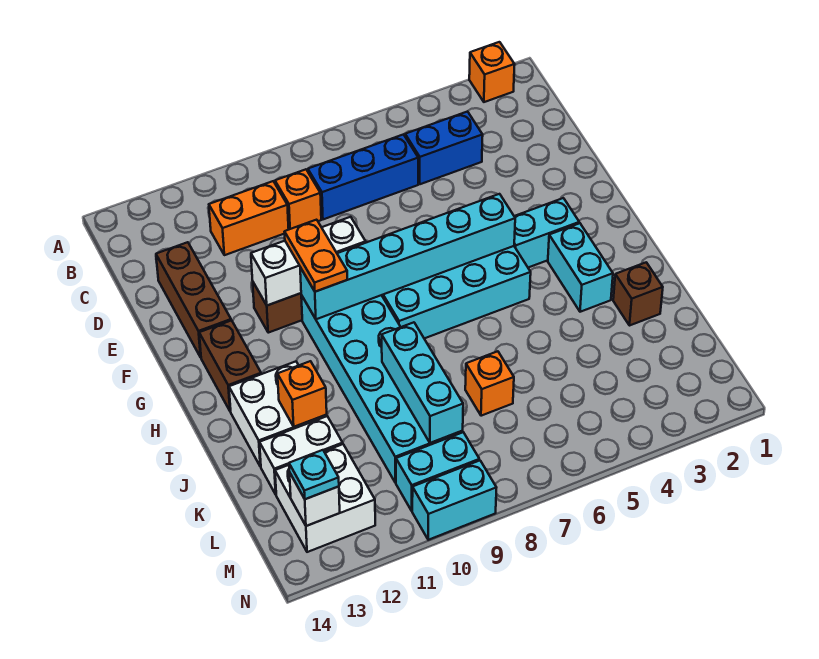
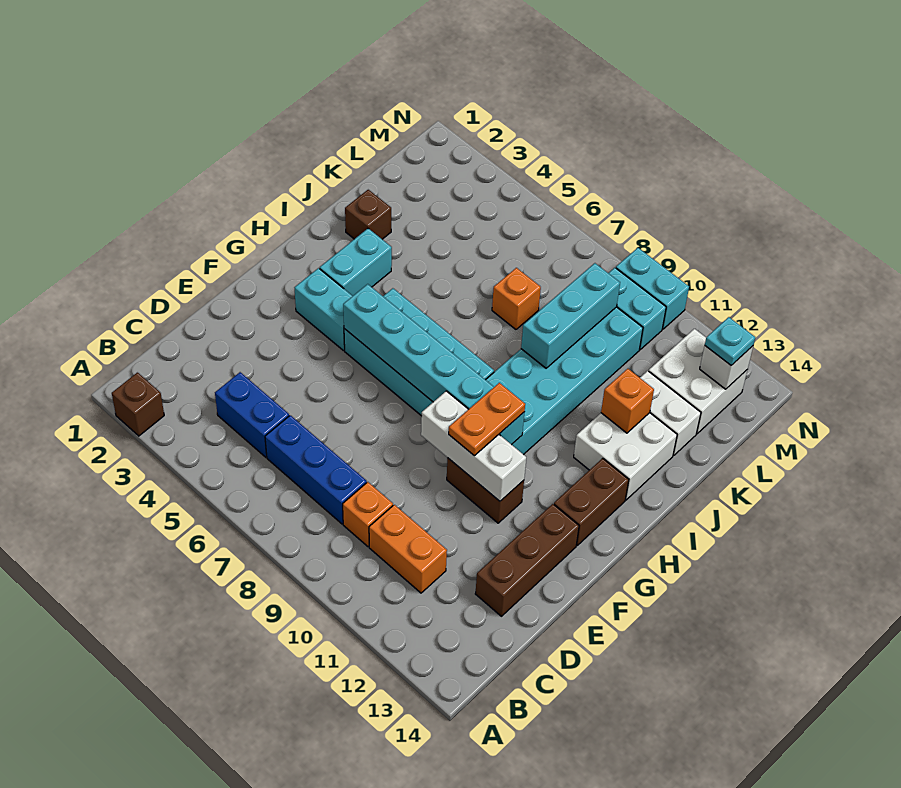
orange 1x1 brick [469,42,515,102] -> brown 1x1 brick [112,373,164,436]

